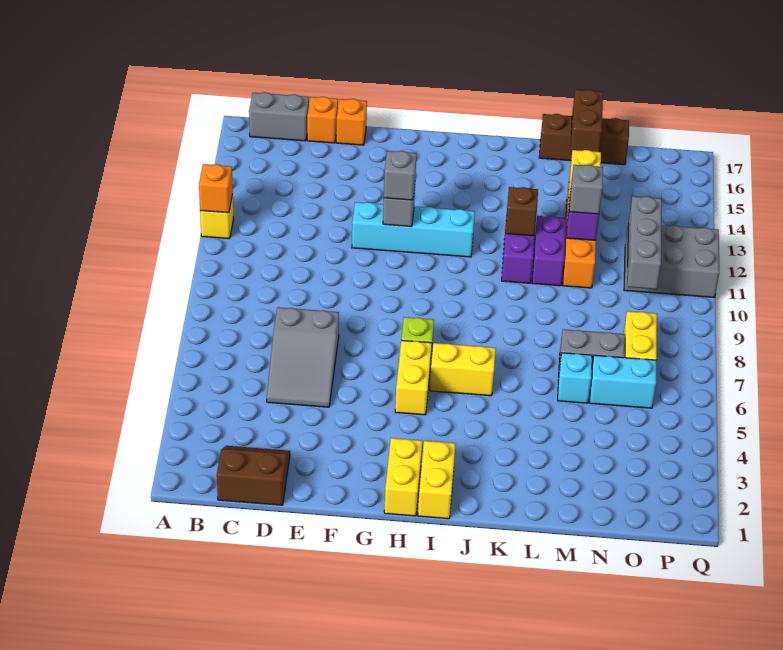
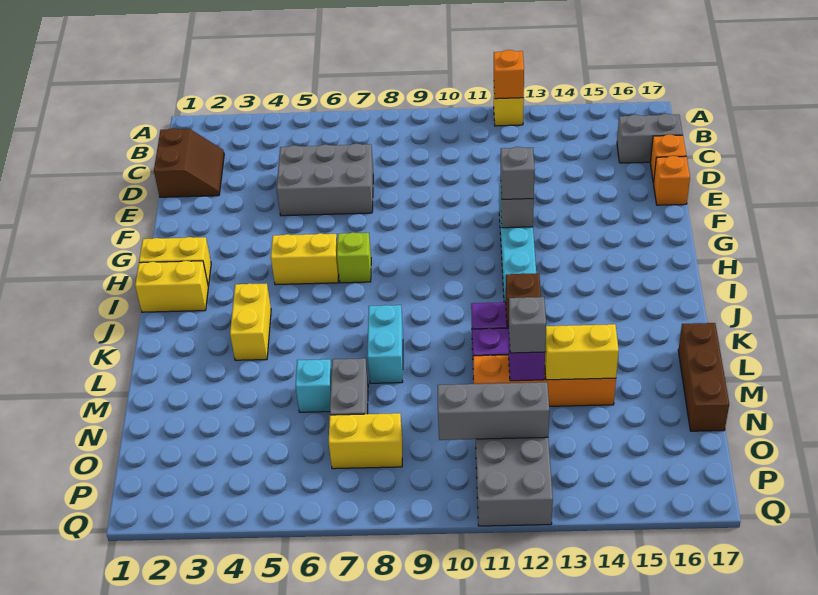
grey 1x2 brick [249,92,309,141] -> grey 1x2 brick turned to [617,114,683,163]
grey 2x3 slope [267,307,339,407] -> grey 2x3 brick [277,144,373,216]
yellow 1x2 brick [430,343,496,396] -> yellow 1x2 brick moved to [230,283,271,360]
brown 1x2 brick [570,89,603,155] -> none
cyan 1x2 brick [590,355,656,408] -> cyan 1x2 brick moved to [367,305,403,383]

